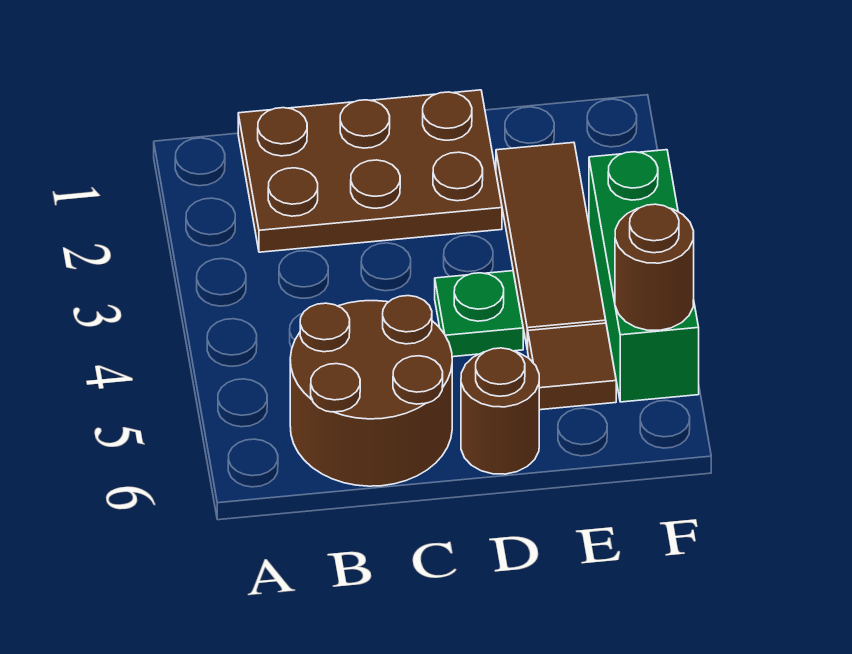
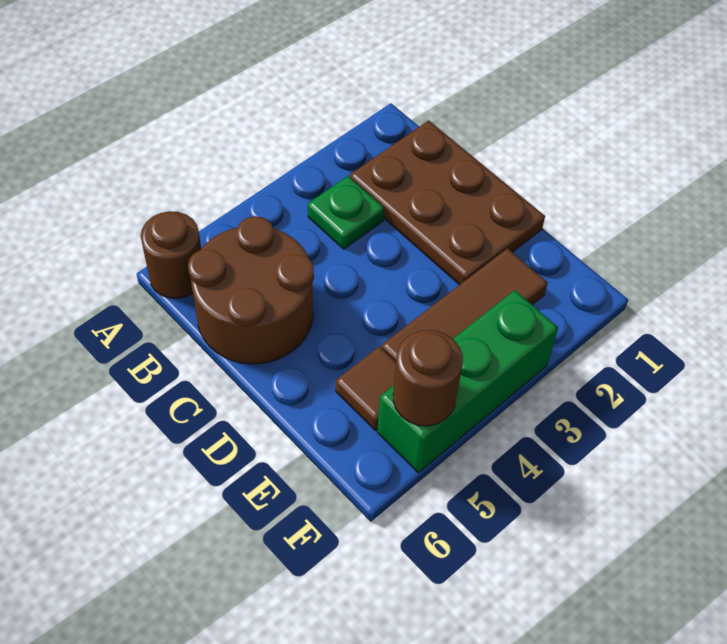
green 1x1 plate [435,271,523,357] -> green 1x1 plate moved to [308,176,384,249]
brown 1x1 round brick [461,348,539,474] -> brown 1x1 round brick moved to [141,211,201,298]

